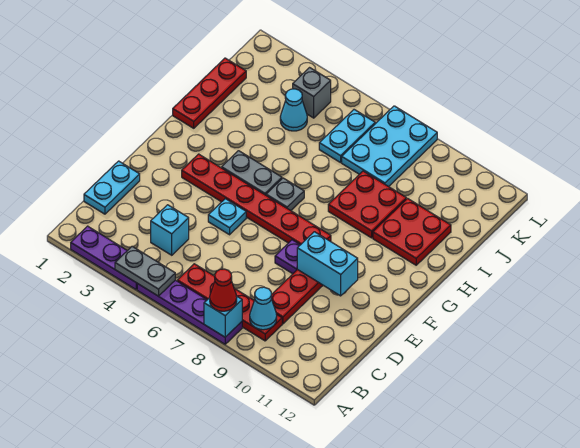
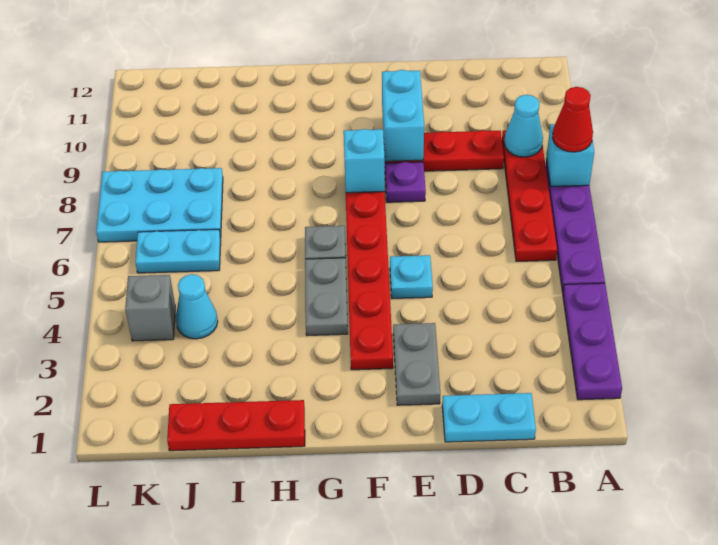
grey 1x2 plate [115,247,175,296] -> grey 1x2 plate moved to [393,323,440,405]
cyan 1x1 brick [151,205,189,255] -> cyan 1x1 brick moved to [344,129,385,193]
red 2x2 plate [328,171,406,238] -> none
red 2x2 plate [373,199,451,265] -> none

